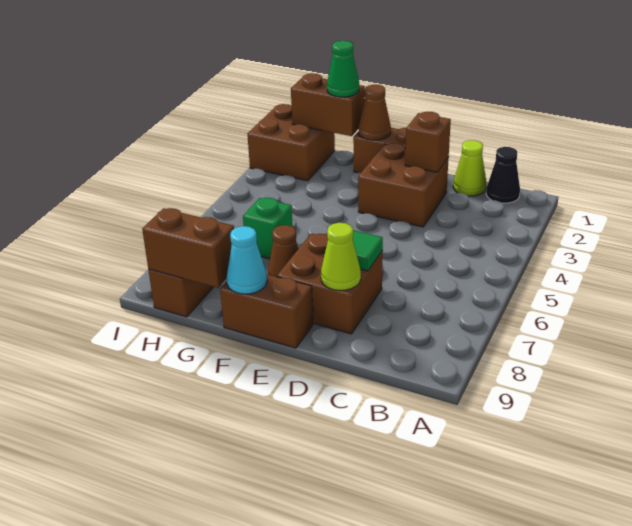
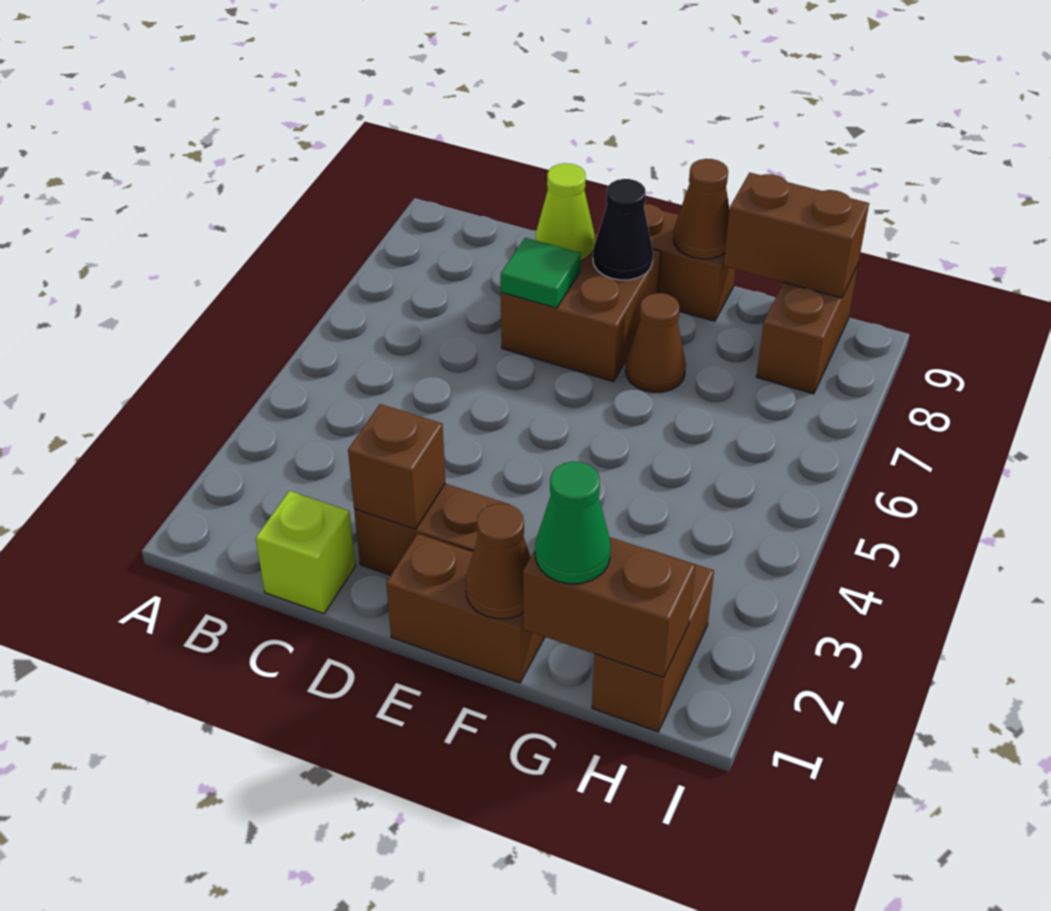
black 1x1 cone [486,147,520,203] -> black 1x1 cone moved to [593,179,653,280]
lime 1x1 cone [453,140,486,196] -> lime 1x1 brick [256,491,355,614]
brown 2x2 brick [358,143,449,227] -> brown 1x2 brick [354,483,510,575]
cyan 1x1 cone [227,226,267,294] -> brown 1x1 cone [673,159,730,259]
green 1x1 brick [243,198,293,259] -> none
brown 2x2 brick [247,104,335,181] -> brown 1x2 brick [592,549,714,732]

